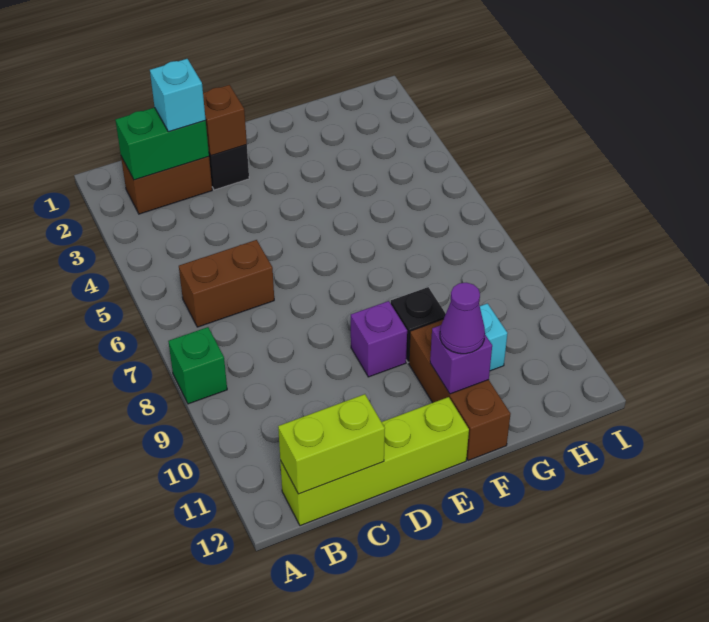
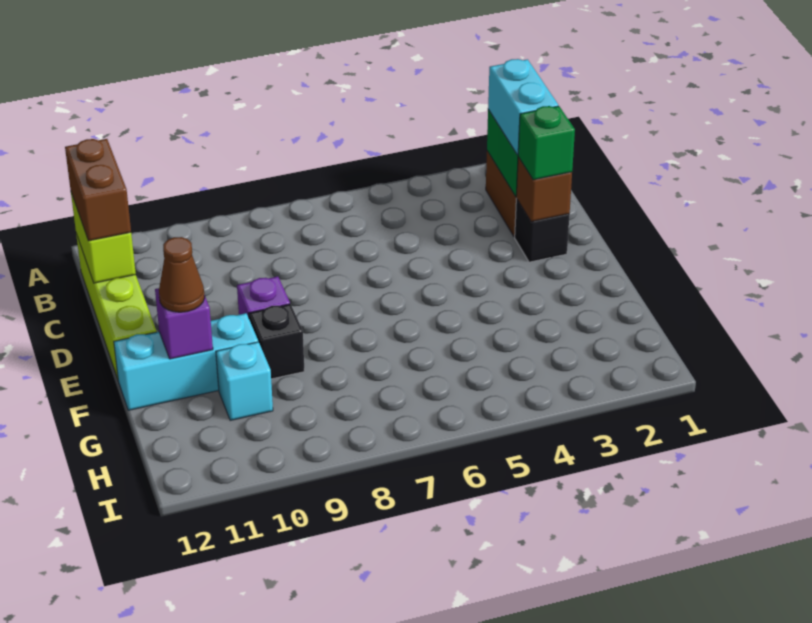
green 1x1 brick [168,327,227,404] -> green 1x1 brick moved to [518,106,575,180]
brown 1x2 brick [179,240,274,327] -> brown 1x2 brick moved to [65,139,131,241]
cyan 1x1 brick [150,59,206,132] -> cyan 1x2 brick [488,59,558,155]
brown 1x3 brick [409,320,510,461] -> cyan 1x3 brick [114,313,258,410]
purple 1x1 cone [440,283,485,354] -> brown 1x1 cone [159,237,205,312]

